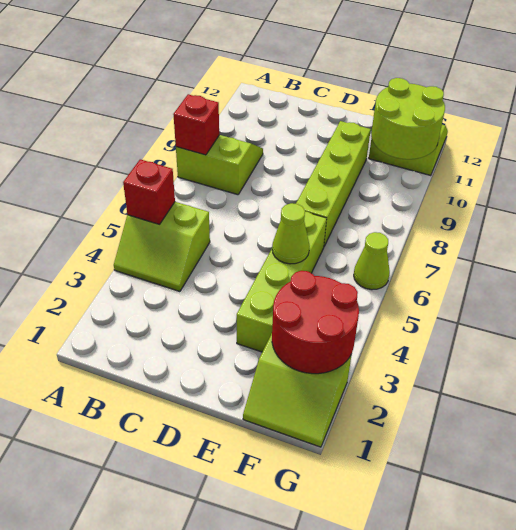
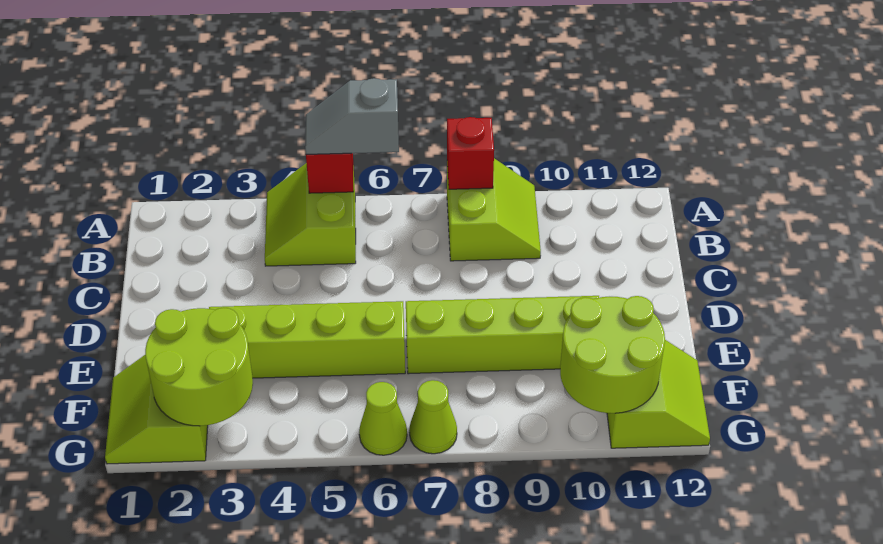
none -> grey 1x2 slope [305,78,399,154]
lime 1x1 cone [272,203,309,264] -> lime 1x1 cone moved to [409,380,457,454]
red 2x2 round brick [272,271,359,374] -> lime 2x2 round brick [145,308,253,426]

